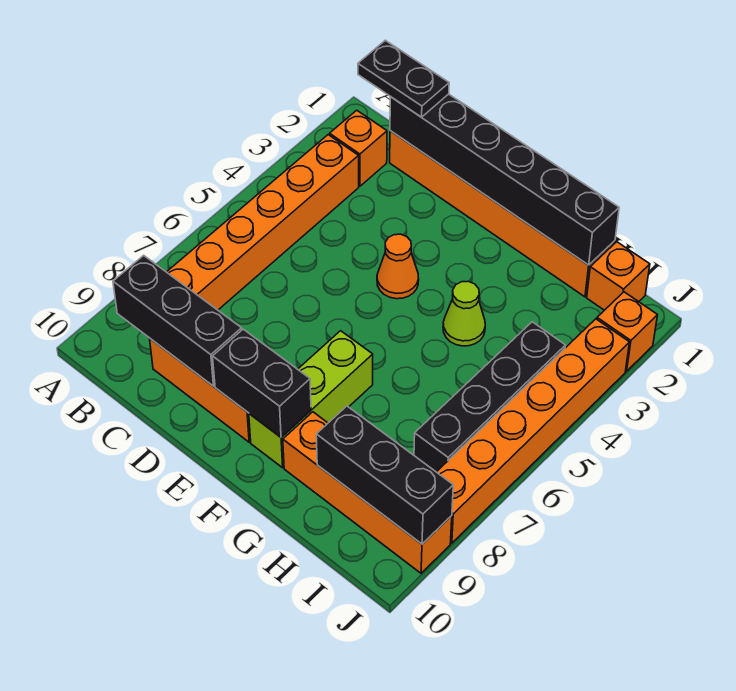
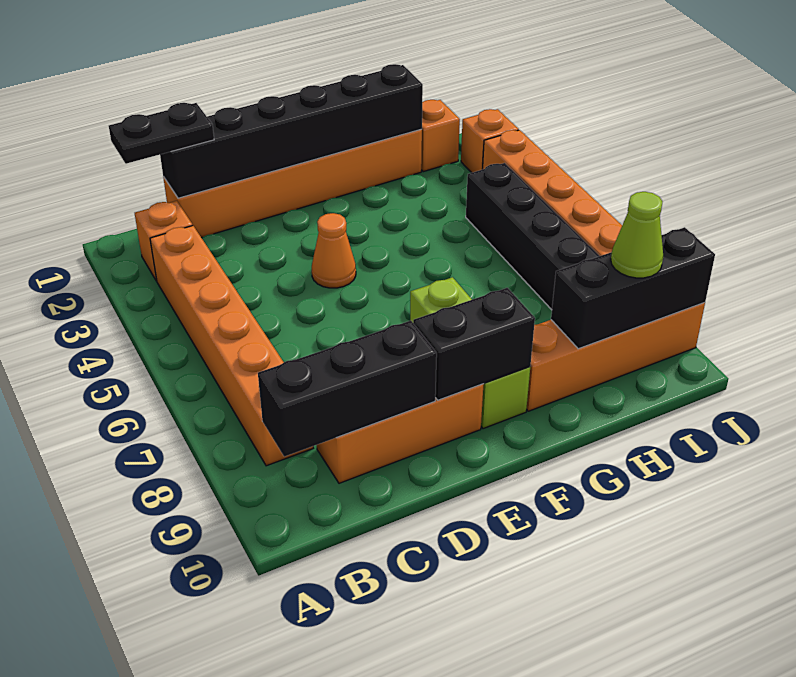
lime 1x1 cone [443,281,485,346] -> lime 1x1 cone moved to [611,192,663,278]

